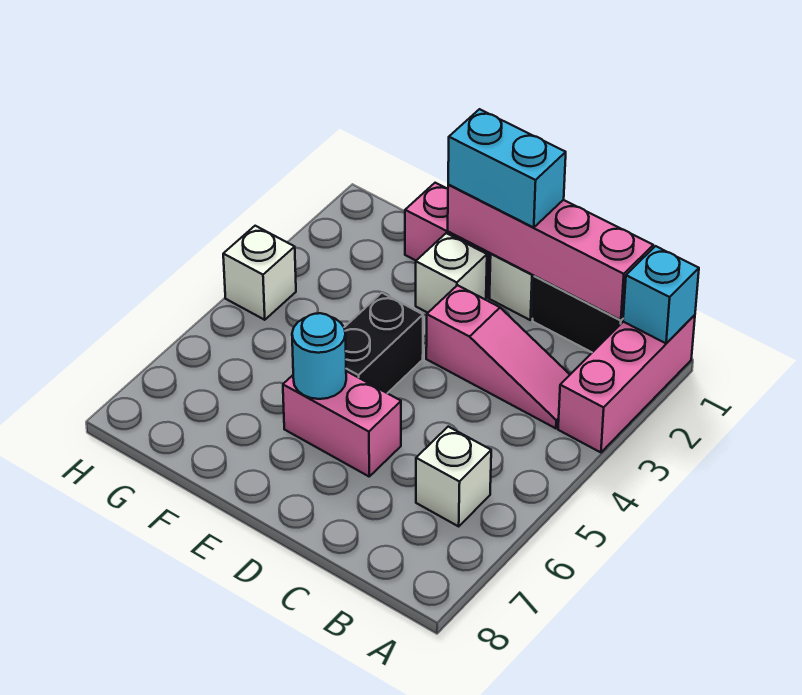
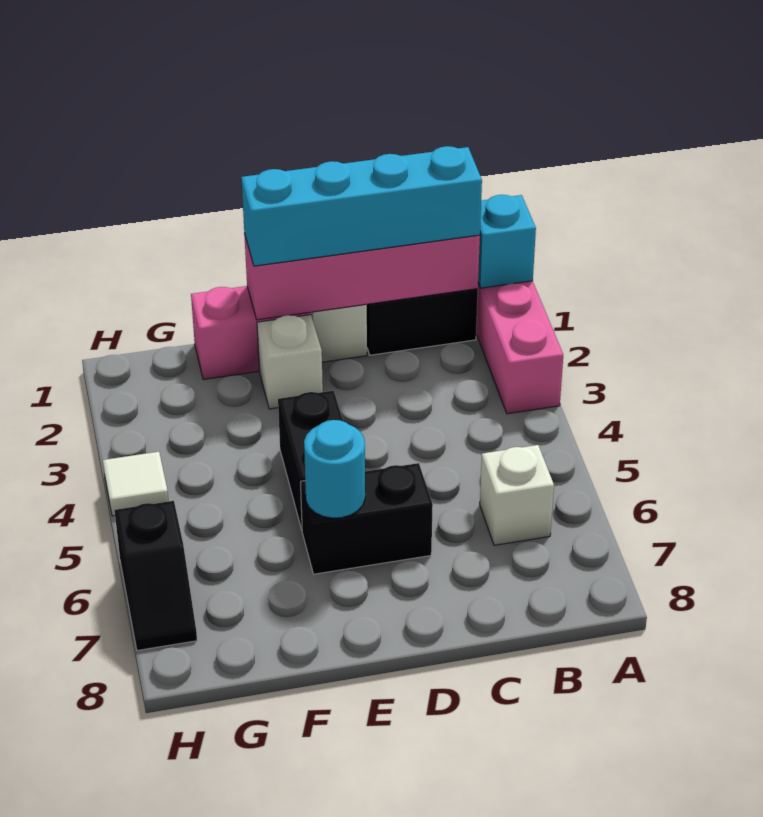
pink 1x3 slope [426,285,570,428] -> none
cyan 1x2 brick [448,109,566,228] -> cyan 1x4 brick [241,146,482,266]
pink 1x2 brick [283,371,401,476] -> black 1x2 brick [301,463,433,574]
white 1x1 brick [223,226,296,320] -> white 1x1 tile [103,452,168,516]
none -> black 1x2 slope [114,501,197,651]

